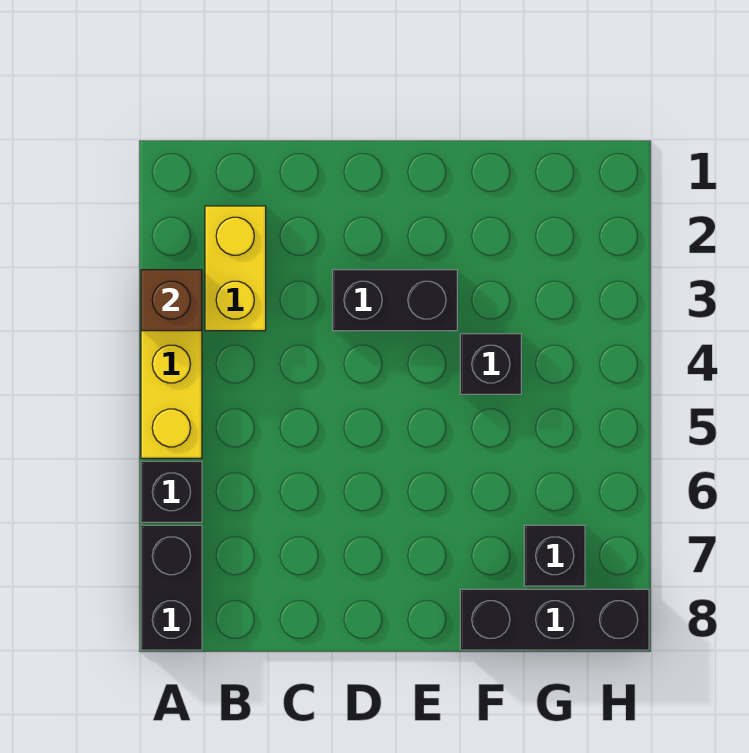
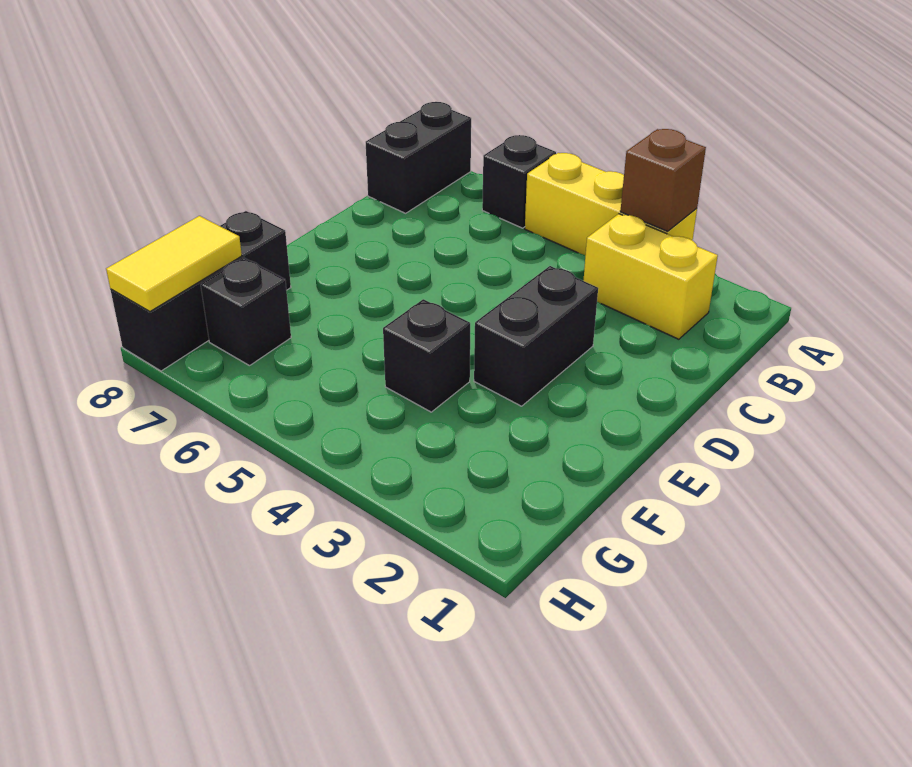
black 1x2 brick [141,525,202,650] -> black 1x2 brick turned to [366,102,471,213]
none -> yellow 1x2 tile [106,216,242,311]

